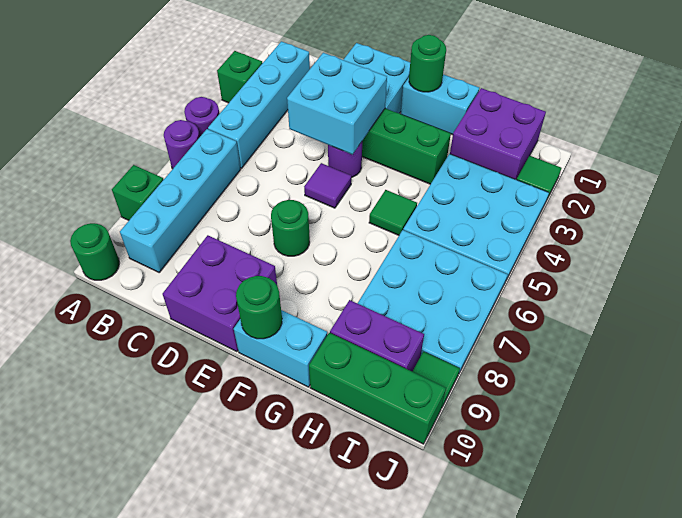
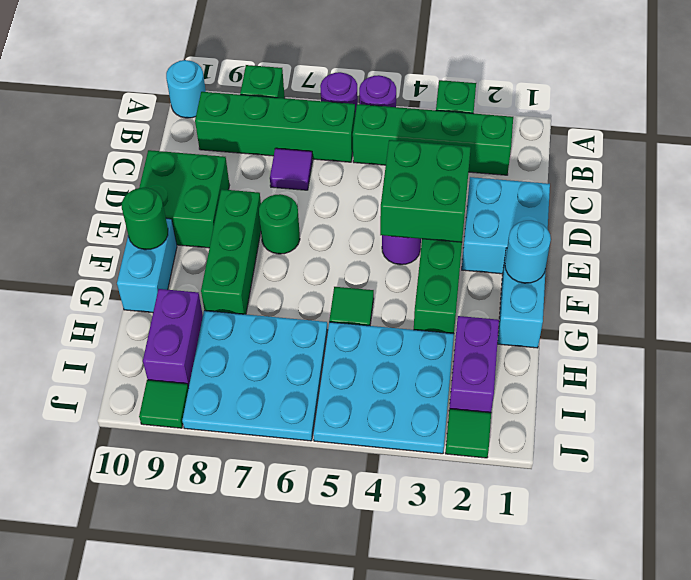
green 1x1 round brick [70,223,119,280] -> cyan 1x1 round brick [166,60,206,118]
cyan 1x4 brick [208,41,310,168] -> green 1x4 brick [353,104,513,175]
cyan 1x4 brick [120,129,241,272] -> green 1x4 brick [195,92,355,162]
cyan 2x2 brick [287,53,387,155] -> green 2x2 brick [380,140,471,242]
purple 2x2 brick [163,235,277,352] -> green 2x2 brick [139,150,230,248]
purple 1x1 tile [304,163,351,208] -> purple 1x1 tile moved to [270,148,312,190]
green 1x1 round brick [409,35,446,92] -> cyan 1x1 round brick [505,221,551,283]
purple 2x2 brick [450,88,546,180] -> purple 1x2 brick [449,316,499,413]
green 1x3 brick [309,333,446,444] -> green 1x3 brick moved to [201,189,261,314]

